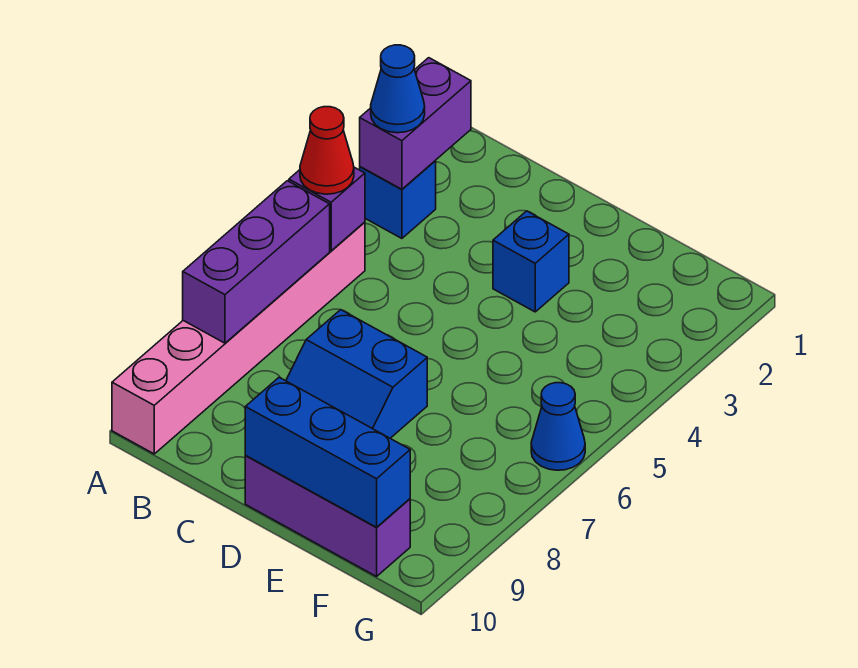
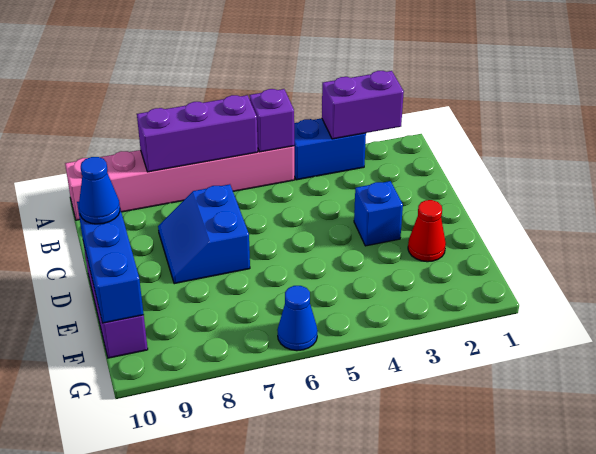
blue 1x1 brick [360,161,436,238] -> blue 1x2 brick [294,118,366,180]
blue 1x1 cone [371,45,425,133] -> blue 1x1 cone moved to [79,157,120,224]
red 1x1 cone [300,107,354,194] -> red 1x1 cone moved to [408,200,446,262]

